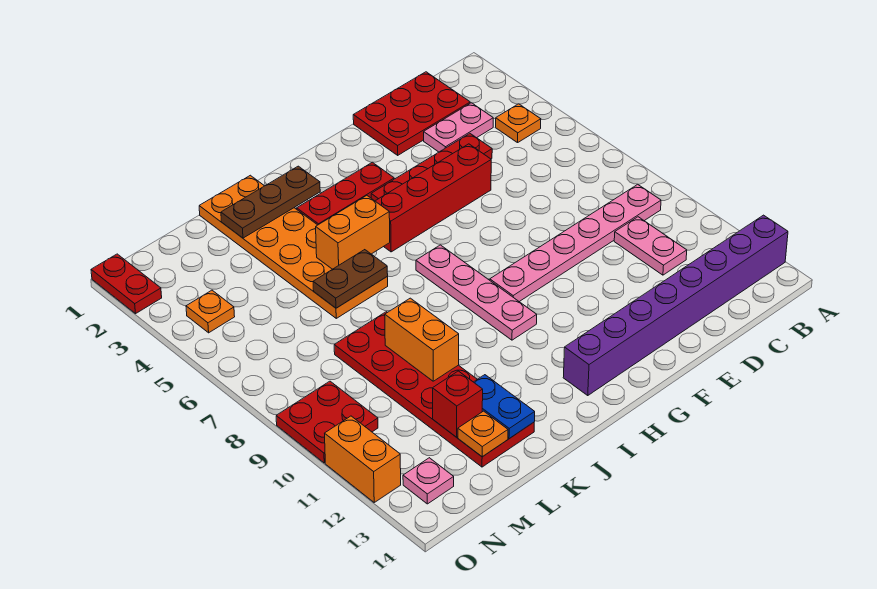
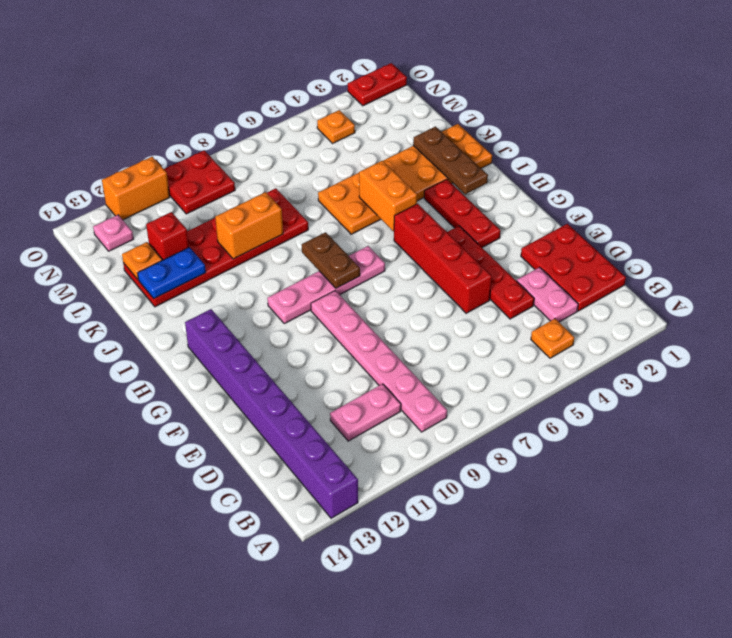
brown 1x2 plate [313,250,388,308] -> brown 1x2 plate moved to [302,232,360,288]

